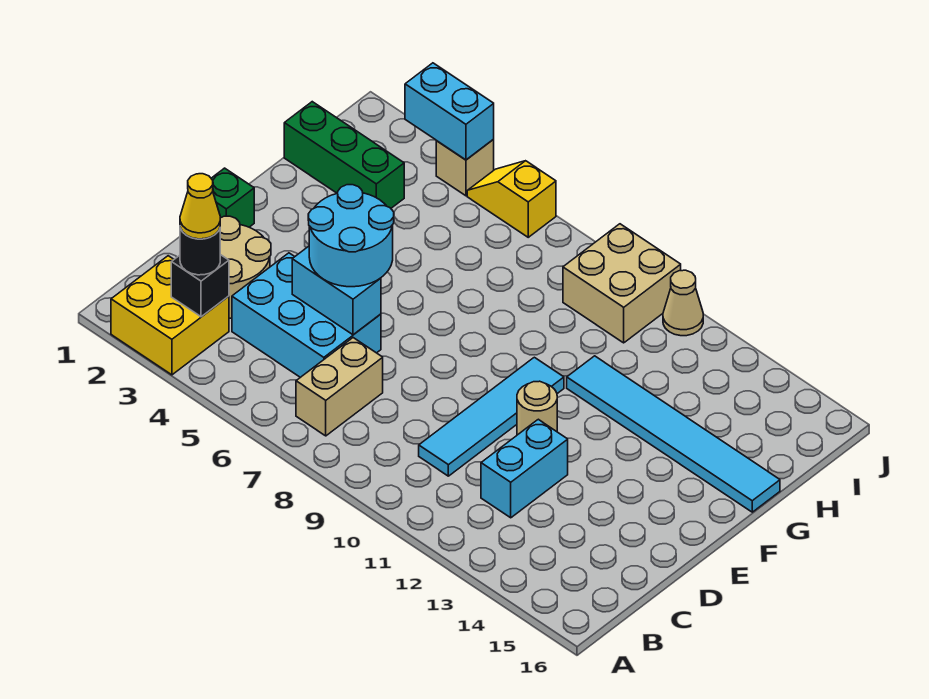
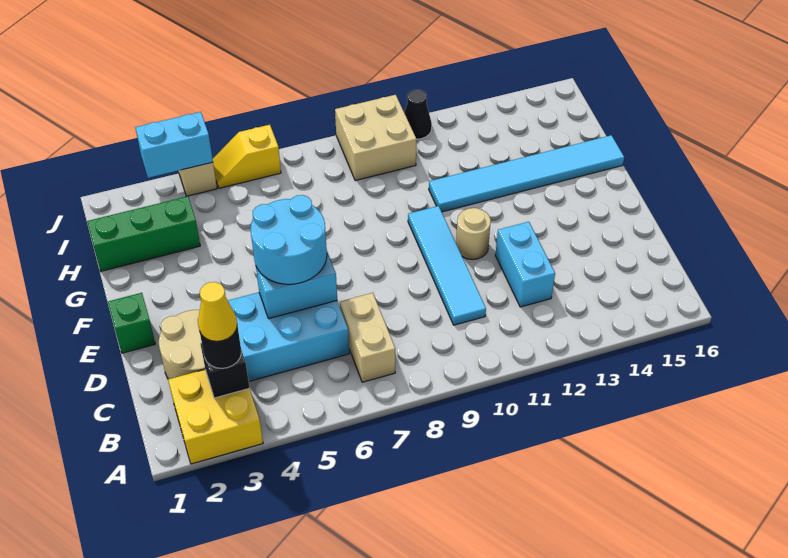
tan 1x1 cone [663,270,703,336] -> black 1x1 cone [404,89,432,139]

